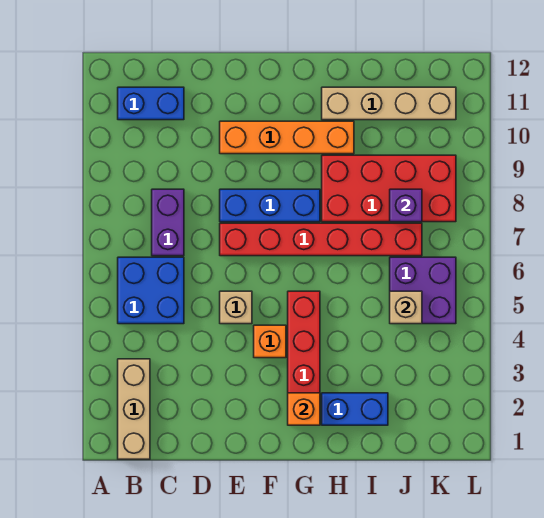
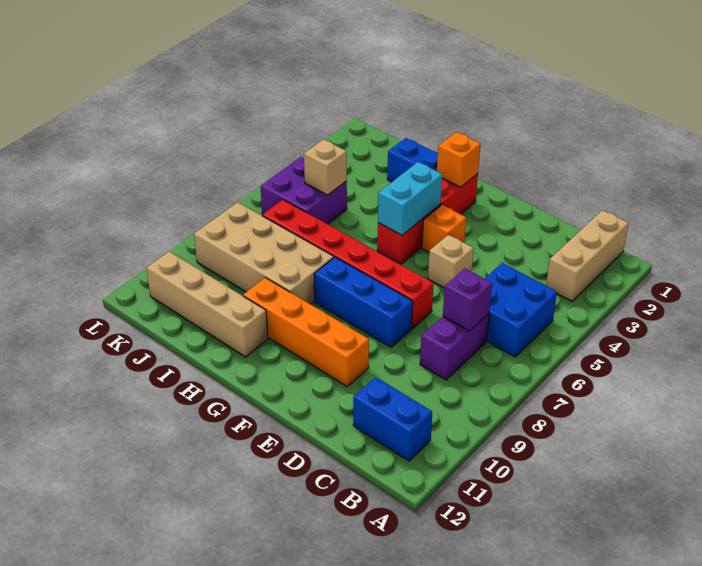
none -> cyan 1x2 brick [378,162,442,235]
red 2x4 brick [322,155,456,222] -> tan 2x4 brick [194,202,334,304]
purple 1x1 brick [390,189,422,222] -> purple 1x1 brick moved to [443,269,492,331]

